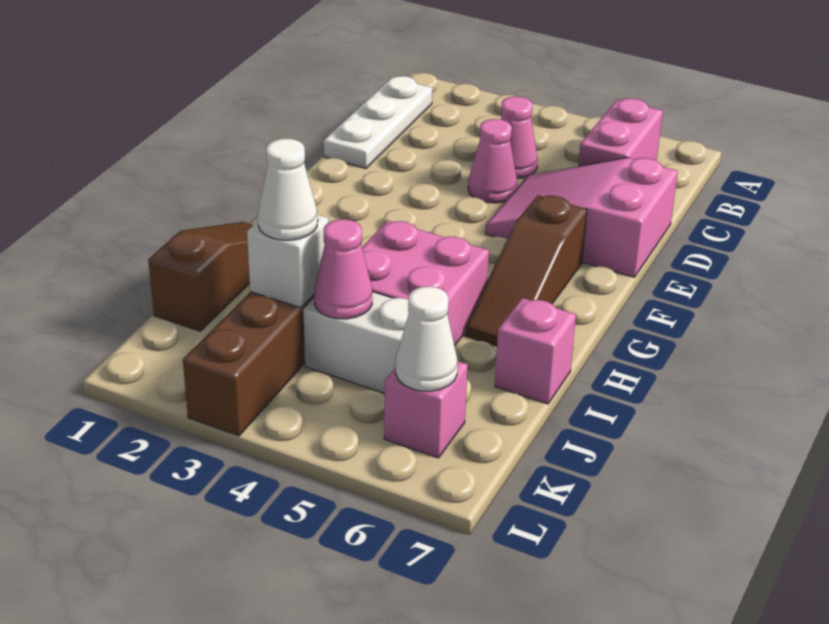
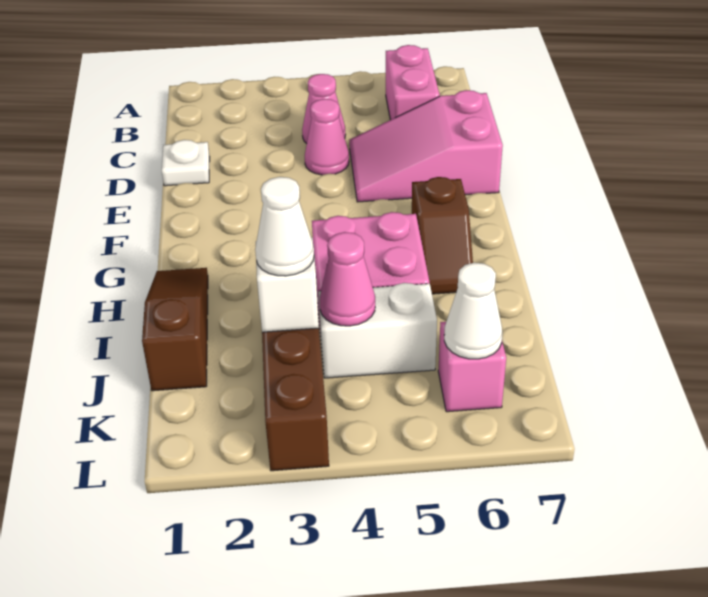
white 1x3 plate [324,76,432,168] -> white 1x1 plate [162,140,210,186]
brown 1x3 slope [465,195,587,346] -> brown 1x2 slope [412,177,473,294]
pink 1x1 brick [495,298,576,404] -> none

